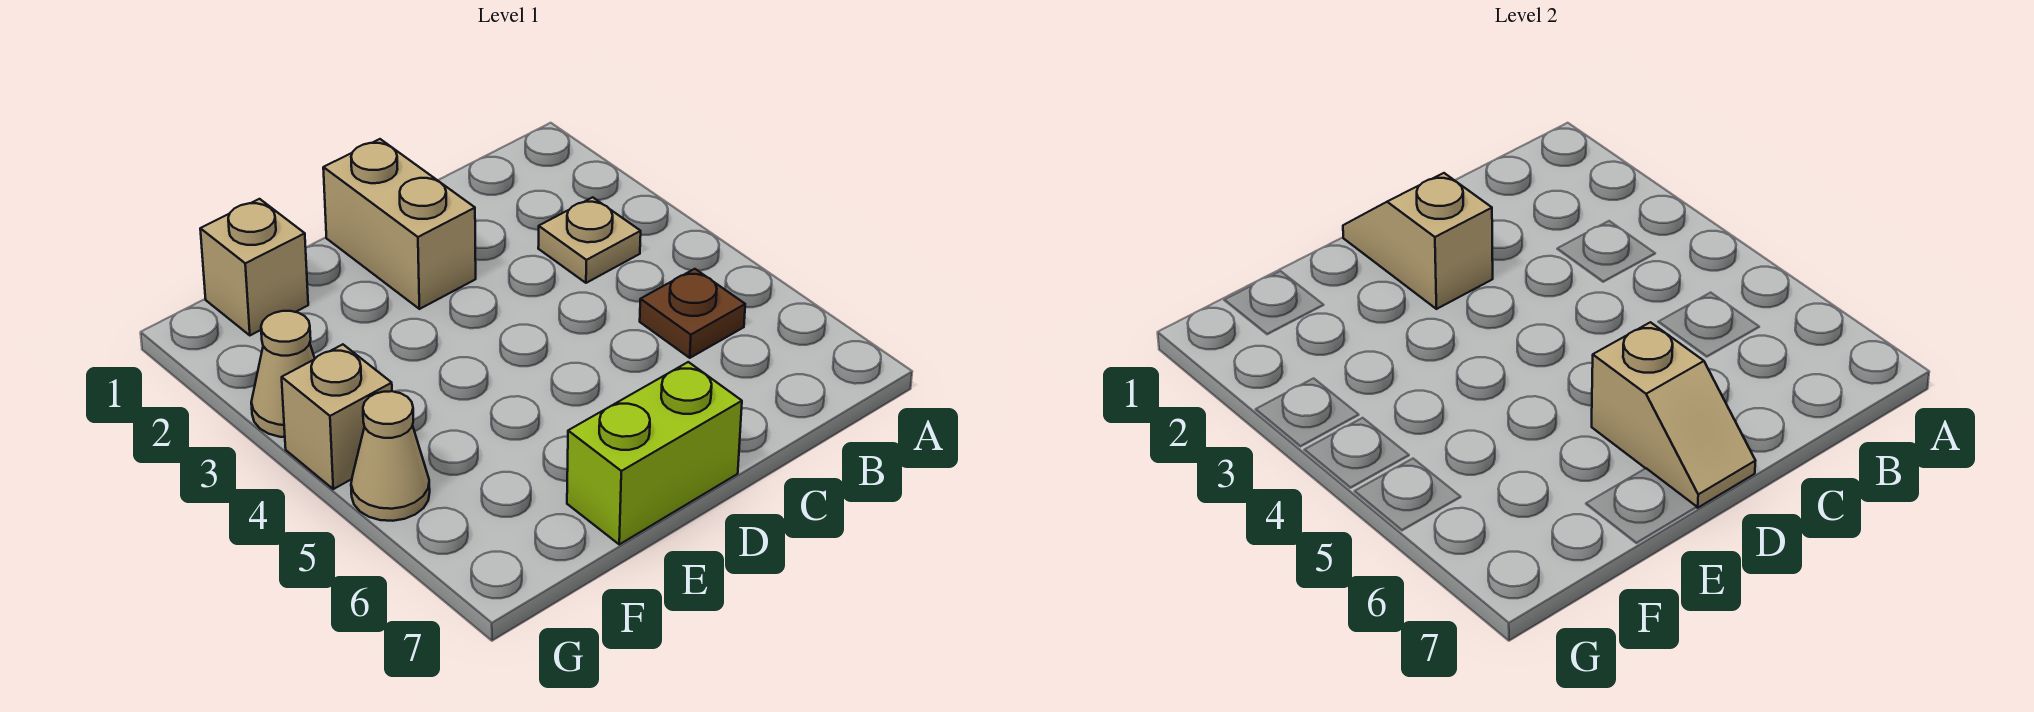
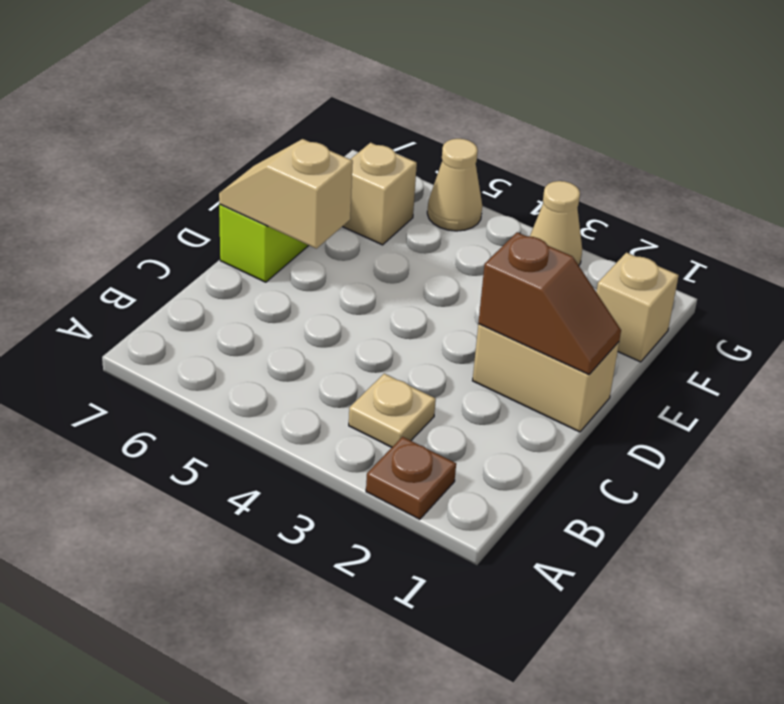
brown 1x1 plate [640,269,745,358] -> brown 1x1 plate moved to [366,437,456,519]
tan 1x2 slope [1343,173,1493,309] -> brown 1x2 slope [478,232,621,375]
tan 1x1 brick [282,344,392,489] -> tan 1x1 brick moved to [342,143,417,245]

